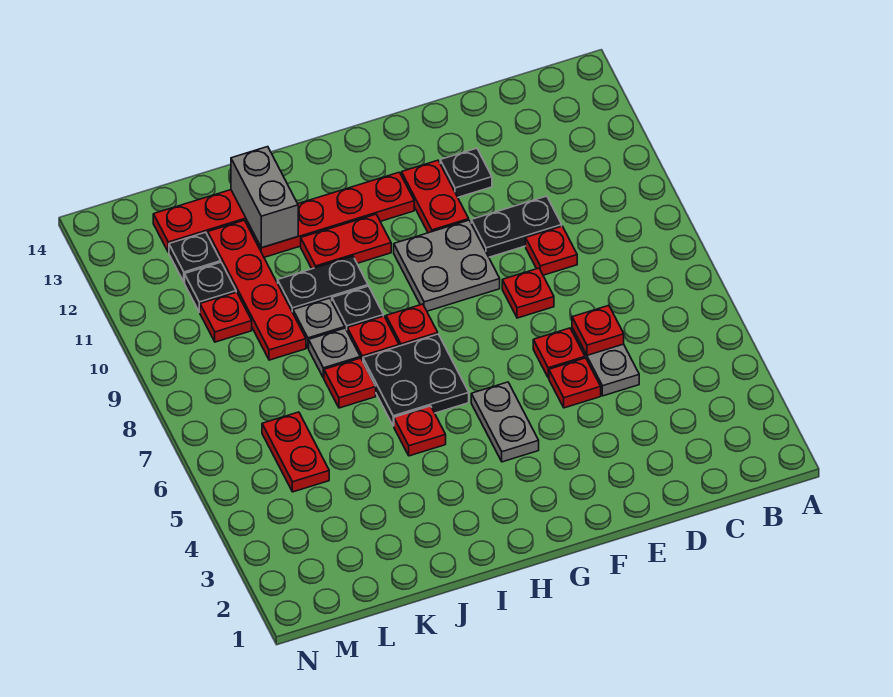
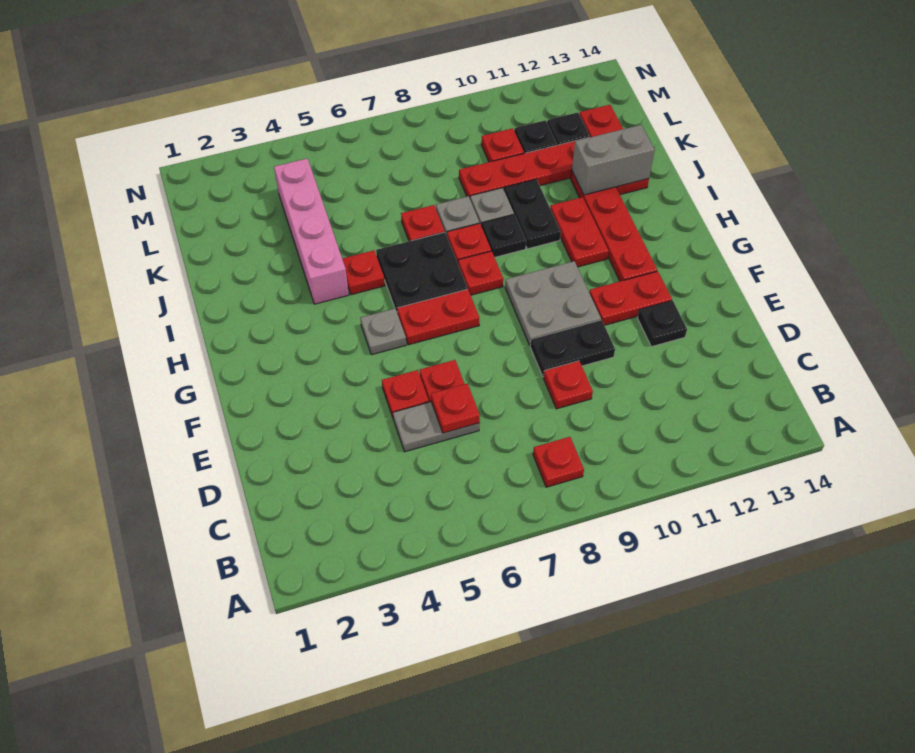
black 1x2 plate [471,196,562,257] -> black 1x2 plate turned to [530,320,615,377]
red 1x1 plate [502,268,554,318] -> red 1x1 plate moved to [533,437,584,487]
grey 1x2 plate [471,382,539,462] -> grey 1x1 plate [360,309,406,355]
none -> pink 1x4 brick [274,159,349,304]
red 1x2 plate [262,412,329,492] -> red 1x2 plate moved to [397,289,479,345]

